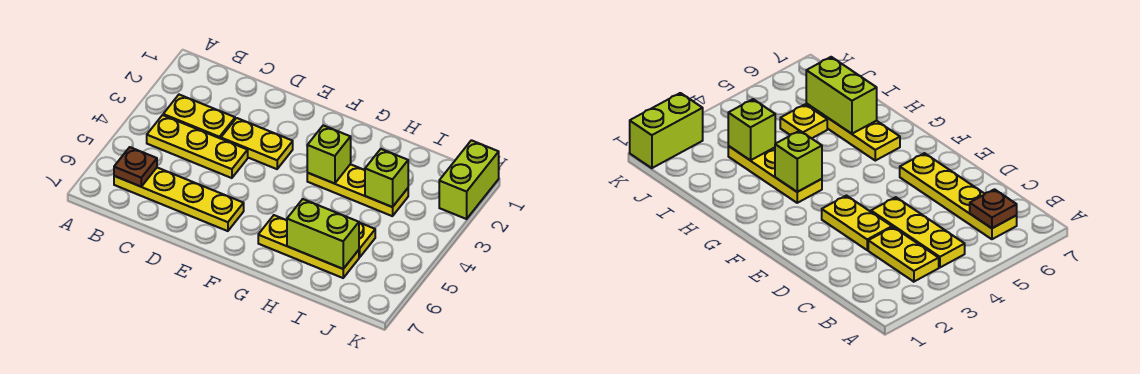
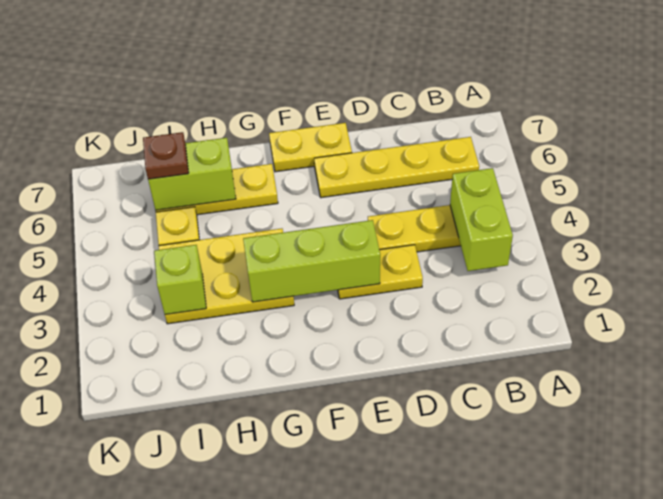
yellow 1x2 plate [163,95,235,139] -> yellow 1x2 plate moved to [269,123,352,172]
brown 1x1 plate [114,147,157,187] -> brown 1x1 plate moved to [143,132,189,179]
yellow 1x3 plate [307,164,408,216] -> yellow 2x3 plate [159,228,294,324]
lime 1x1 brick [307,125,351,184] -> lime 1x3 brick [243,220,380,302]
lime 1x2 brick [439,140,499,219] -> lime 1x2 brick moved to [450,168,513,271]

